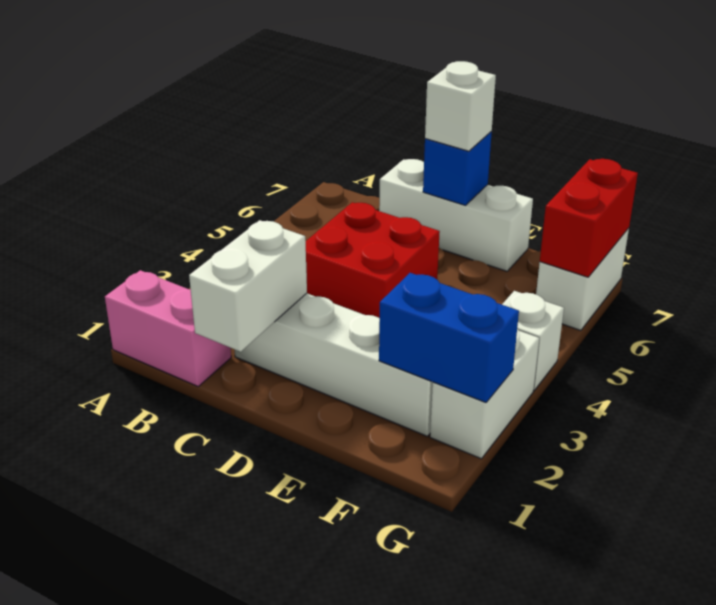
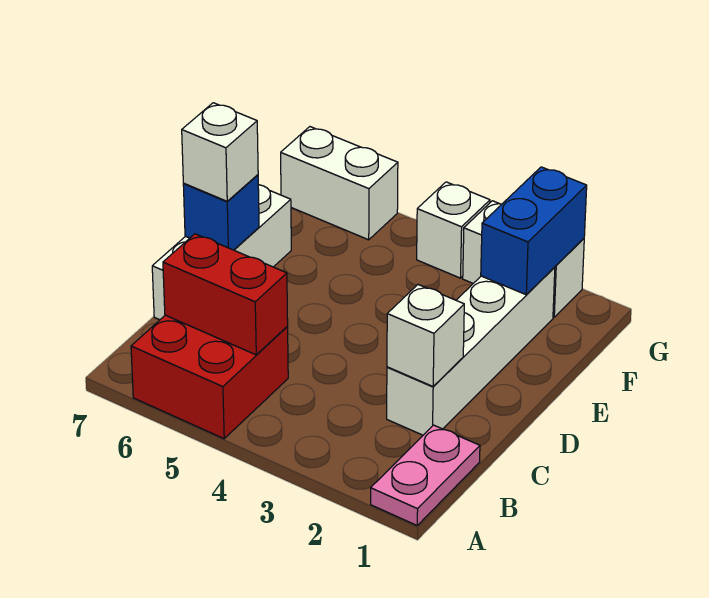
pink 1x2 brick [105,270,231,386] -> pink 1x2 plate [371,425,480,525]
white 1x2 brick [189,220,307,352] -> white 1x1 brick [387,285,464,386]
red 2x2 brick [306,202,440,318] -> red 2x2 brick moved to [131,315,288,439]
red 1x2 brick [540,159,638,277] -> red 1x2 brick moved to [163,234,288,355]

